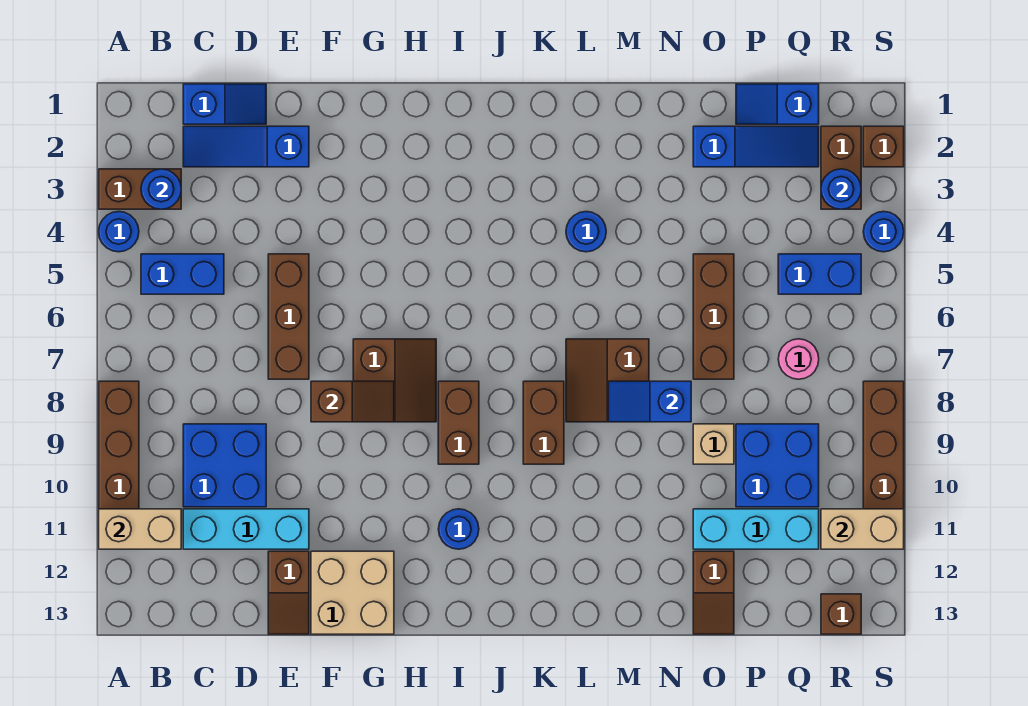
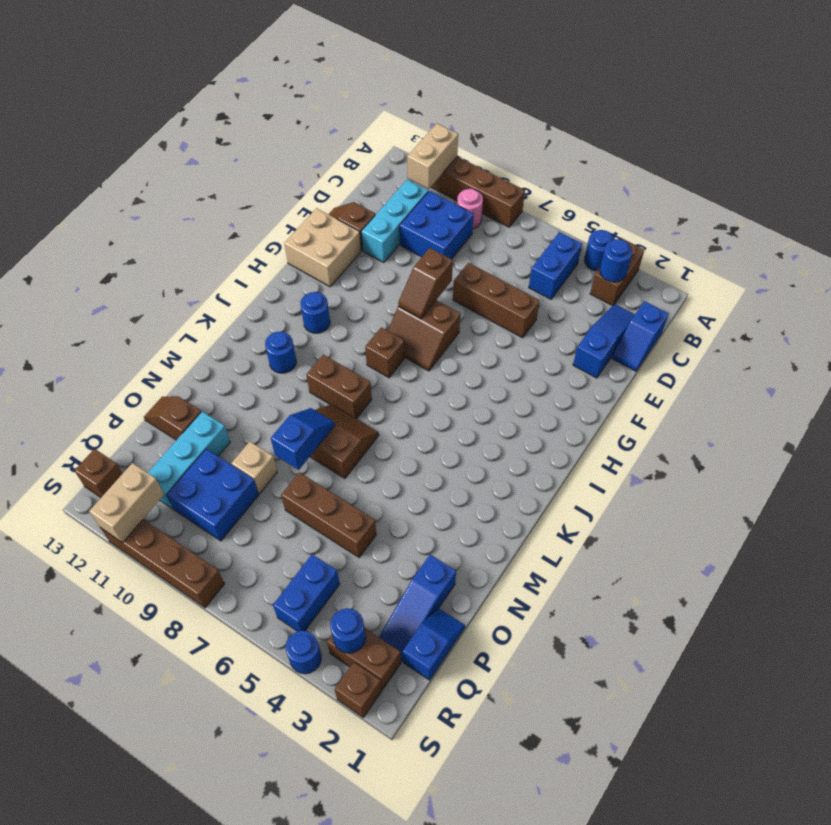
brown 1x2 brick [438,381,479,464] -> brown 1x1 brick [365,327,405,378]
blue 1x1 round brick [566,212,606,252] -> blue 1x1 round brick moved to [265,332,296,373]
pink 1x1 round brick [778,339,819,379] -> pink 1x1 round brick moved to [457,189,483,229]

